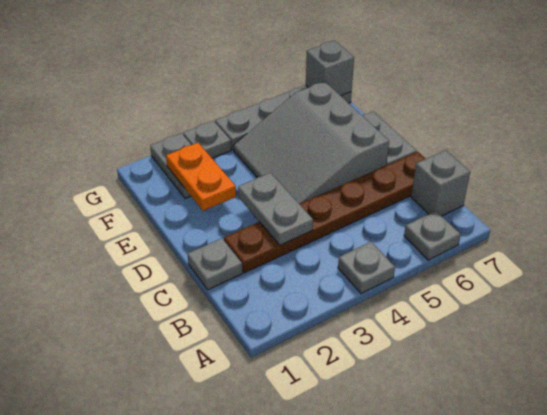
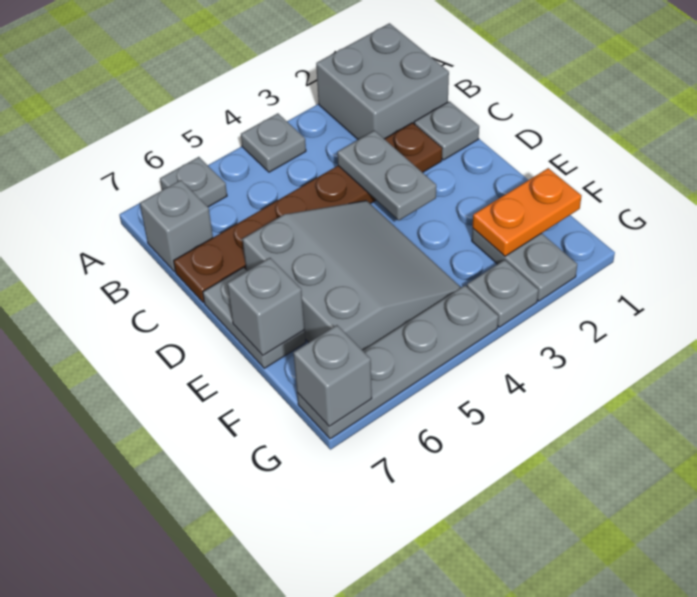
none -> grey 2x2 brick [316,23,449,140]
orange 1x2 plate [166,143,236,211] -> orange 1x2 plate turned to [473,168,581,256]
none -> grey 1x1 brick [227,258,305,355]

